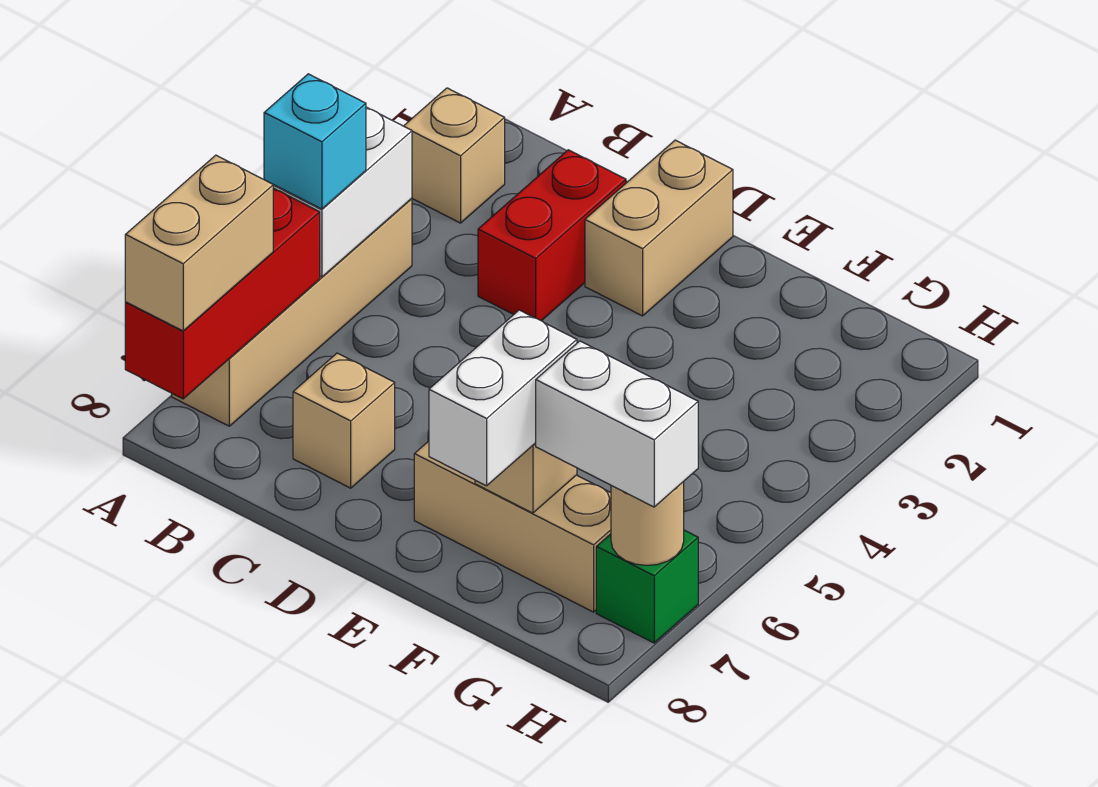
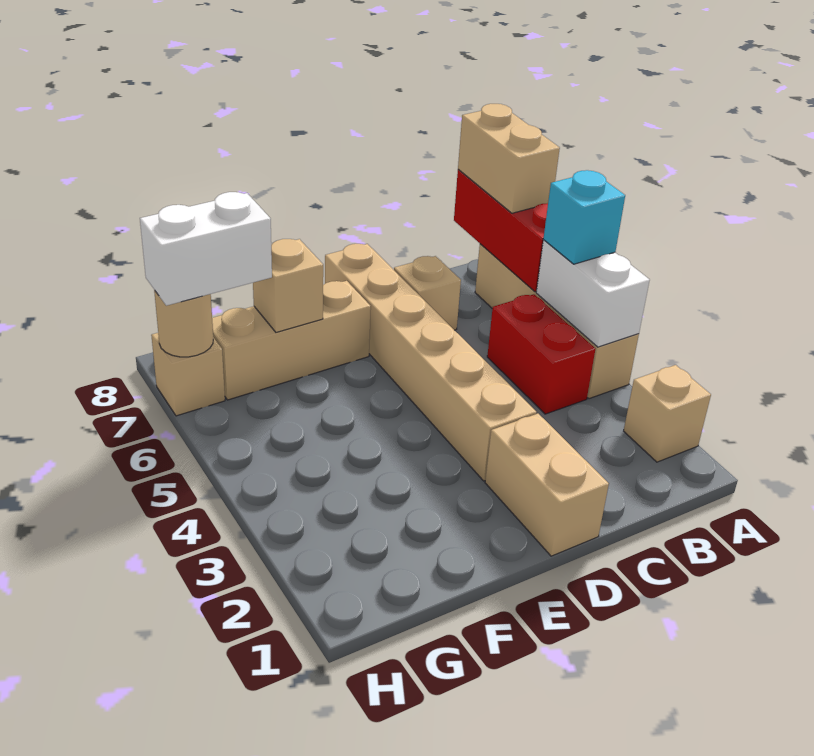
red 1x2 brick [478,150,626,321] -> red 1x2 brick moved to [487,294,595,414]
none -> tan 1x6 brick [325,244,537,481]
white 1x2 brick [429,310,577,486] -> none
green 1x1 brick [596,530,698,643] -> tan 1x1 brick [151,333,225,416]

